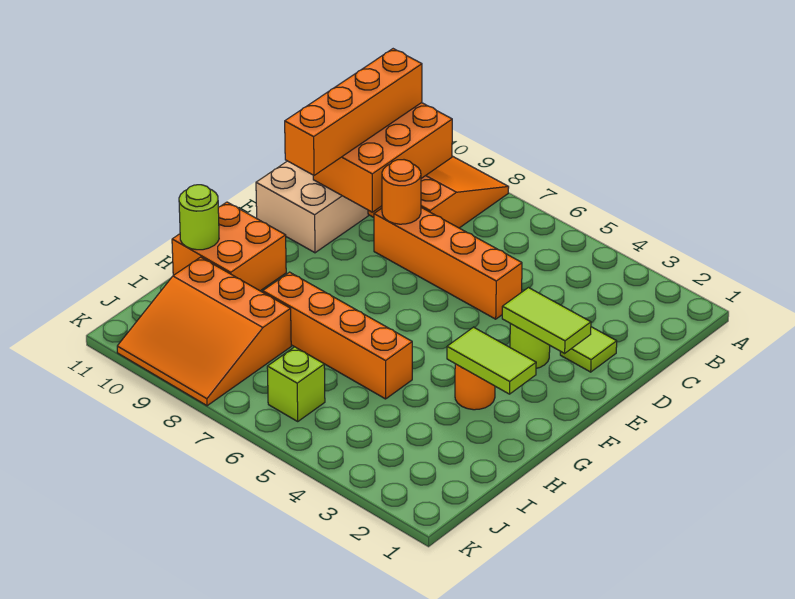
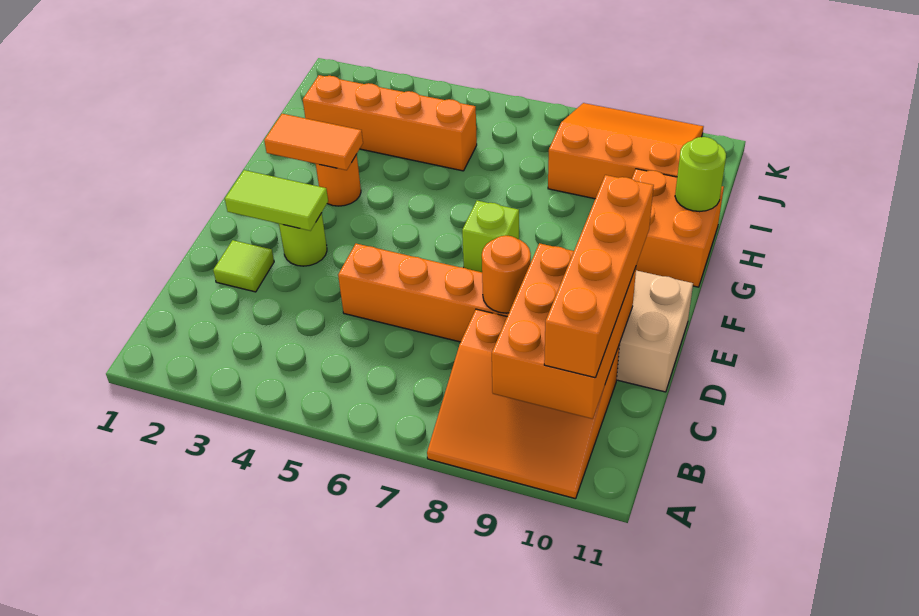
lime 1x2 tile [447,327,536,394] -> orange 1x2 tile [264,114,363,170]
orange 1x4 brick [263,272,412,399] -> orange 1x4 brick moved to [303,75,477,171]
lime 1x1 brick [267,347,325,421] -> lime 1x1 brick moved to [462,201,519,272]

